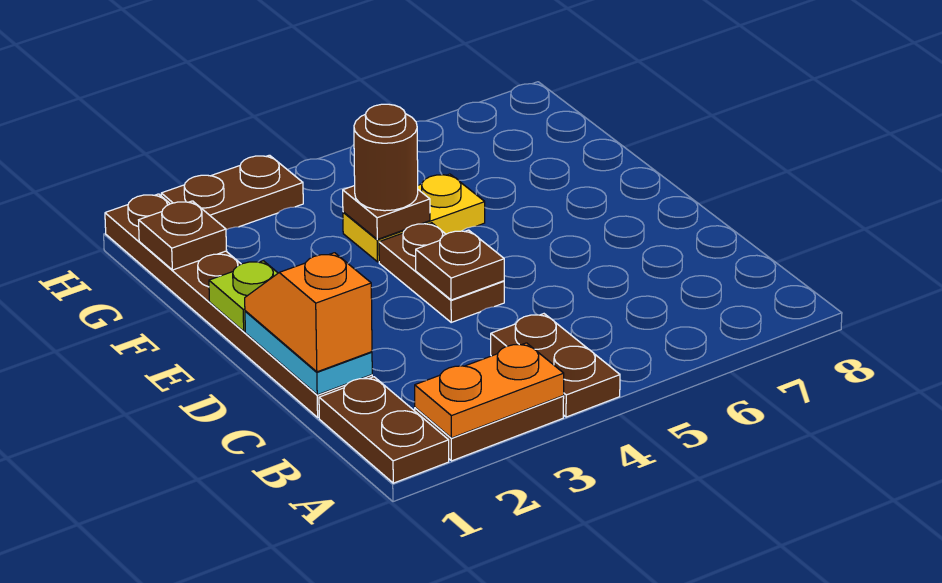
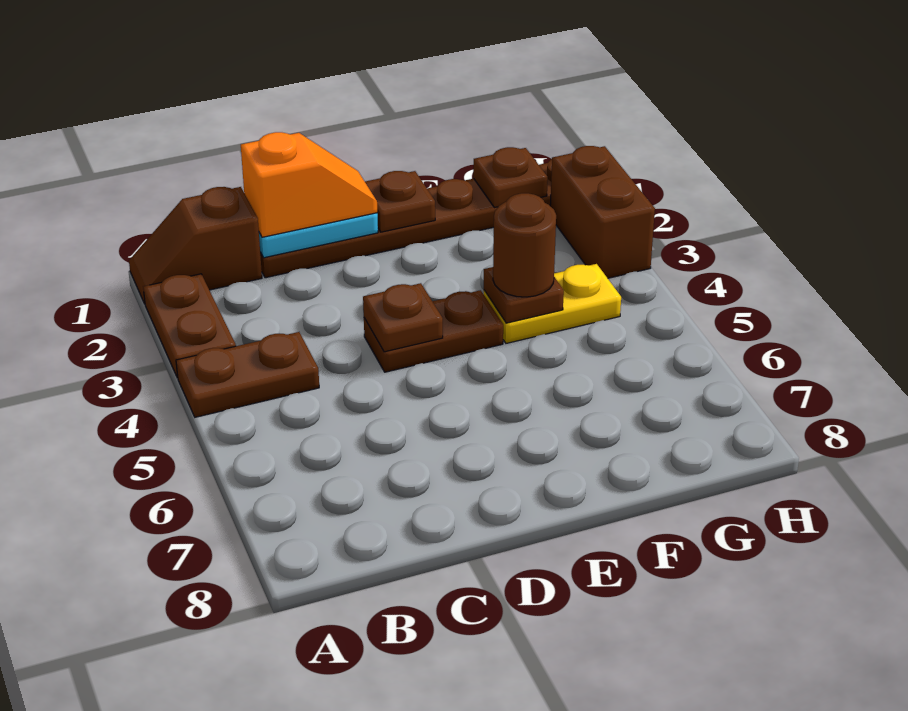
brown 1x2 plate [319,377,449,483] -> brown 1x2 slope [129,187,262,304]
orange 1x2 plate [415,343,564,438] -> none
lime 1x1 plate [209,261,278,331] -> brown 1x1 plate [365,171,435,232]
yellow 1x2 plate [343,174,485,262] -> yellow 1x2 plate turned to [484,264,621,343]
brown 1x2 plate [161,155,303,230] -> brown 1x2 brick [550,146,655,278]

